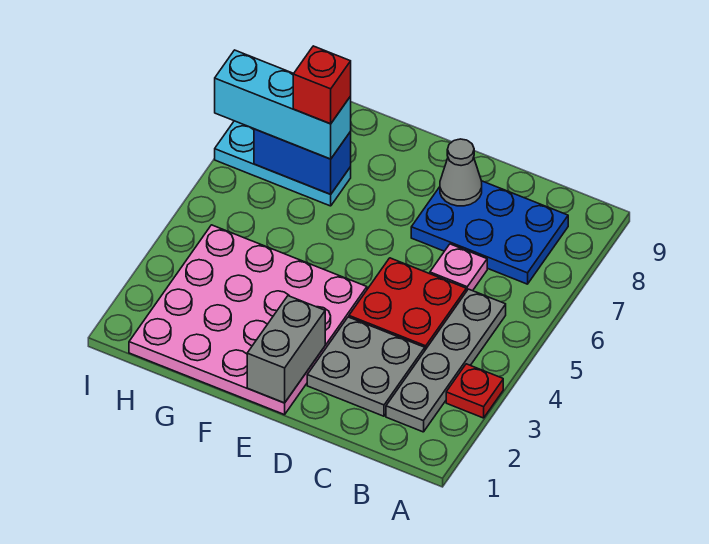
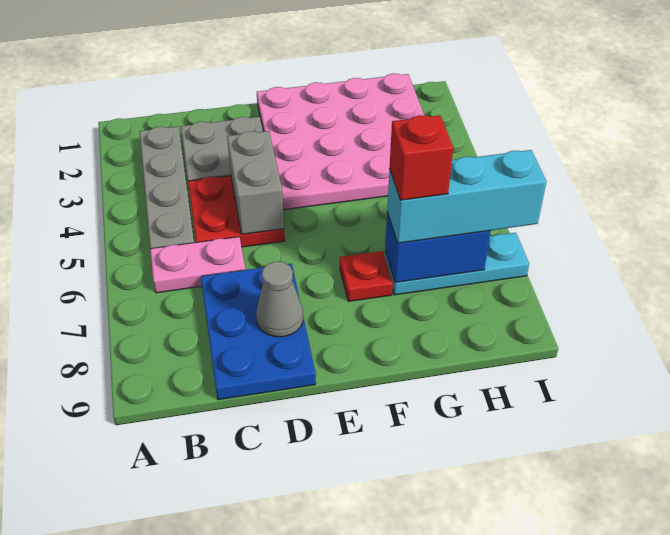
red 1x1 plate [446,364,503,418] -> red 1x1 plate moved to [340,251,393,301]
blue 2x3 plate [411,181,568,284] -> blue 2x3 plate turned to [201,264,316,400]
pink 1x1 plate [430,244,487,291] -> pink 1x2 plate [150,237,245,293]
grey 1x2 brick [247,296,325,403] -> grey 1x2 brick moved to [227,131,284,234]

